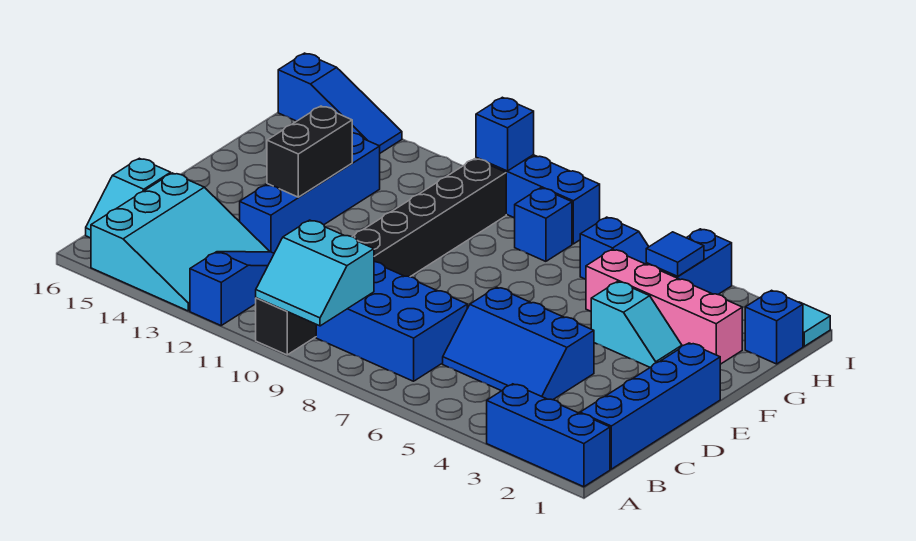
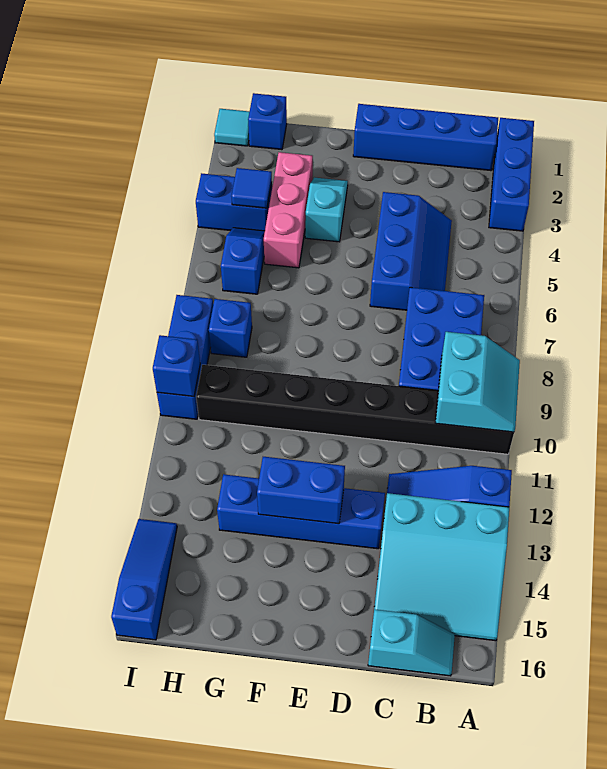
cyan 3x3 slope [91,173,269,311] -> cyan 3x3 slope turned to [374,493,509,641]
black 1x2 brick [267,106,352,197] -> blue 1x2 brick [257,457,345,524]
pink 1x4 brick [586,249,742,364] -> pink 1x3 brick [264,152,313,268]

